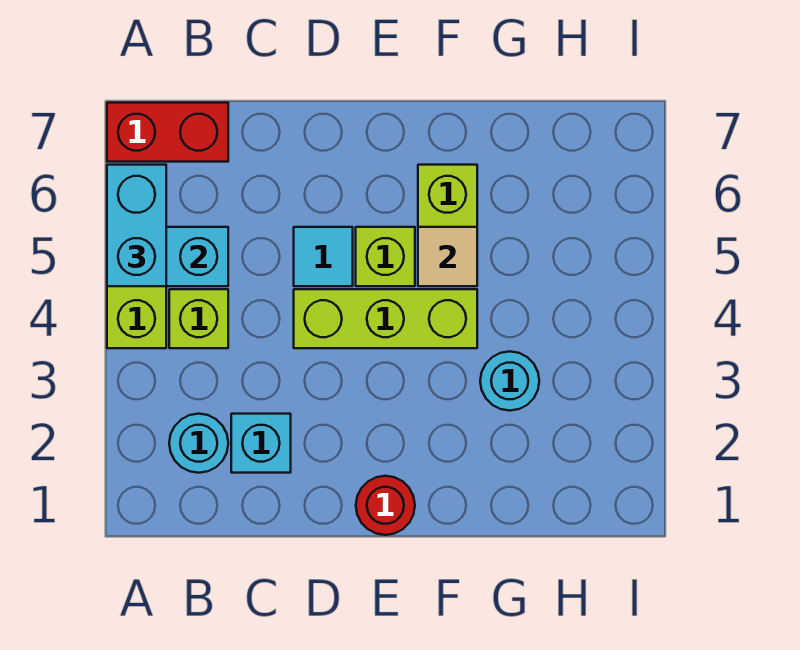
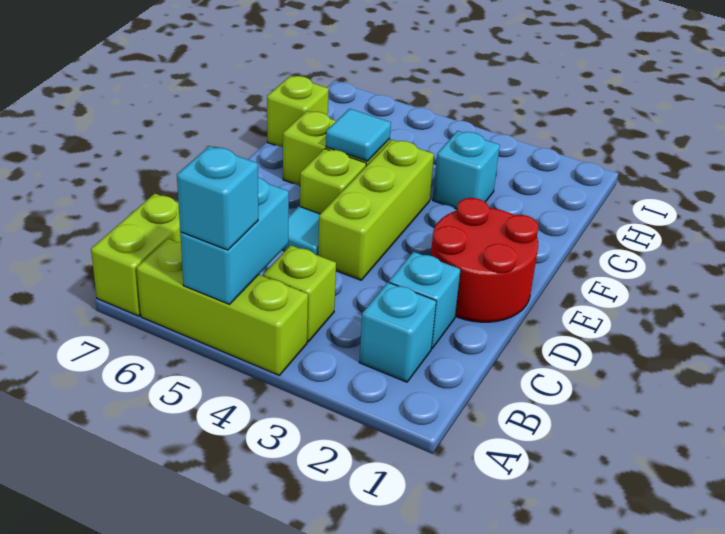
cyan 1x2 brick [107,165,166,286] -> cyan 1x1 brick [177,146,258,250]
red 1x2 brick [107,103,228,162] -> lime 1x2 brick [91,193,181,316]
cyan 1x1 round brick [169,414,228,473] -> cyan 1x1 brick [359,282,436,382]
red 1x1 round brick [356,476,415,535] -> red 2x2 round brick [431,198,538,322]
tan 1x1 tile [418,227,477,286] -> cyan 1x1 tile [326,109,391,161]
cyan 1x1 round brick [480,351,539,411] -> cyan 1x1 brick [433,131,500,209]
none -> lime 1x1 brick [267,76,329,147]

